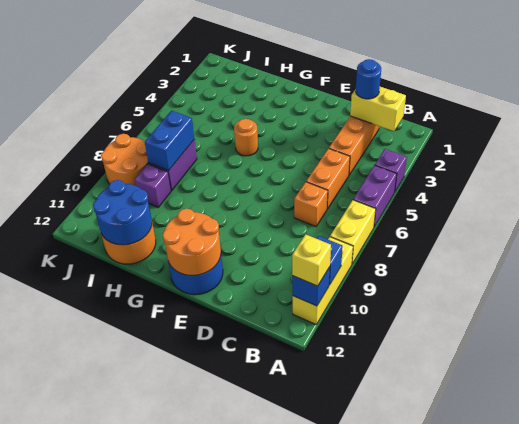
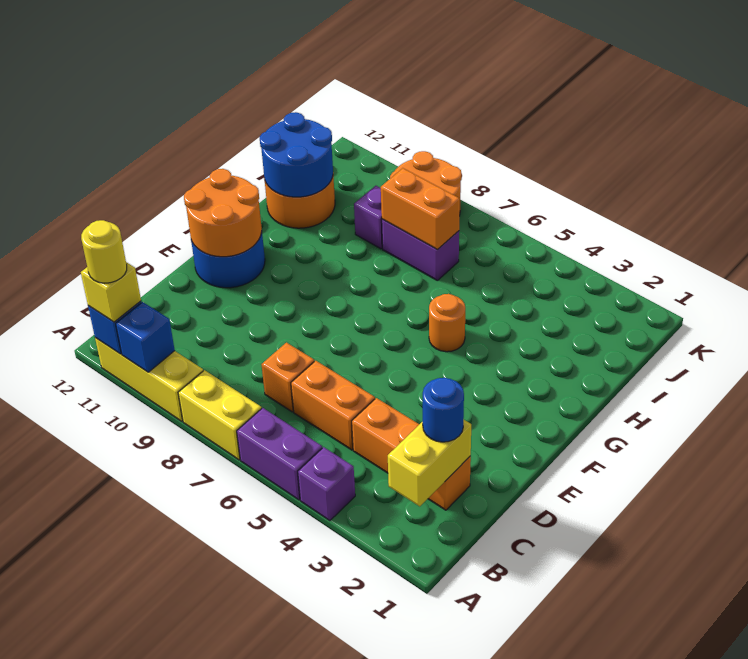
none -> yellow 1x1 round brick [81,220,127,283]
blue 1x2 brick [145,110,194,171] -> orange 1x2 brick [381,168,460,250]

